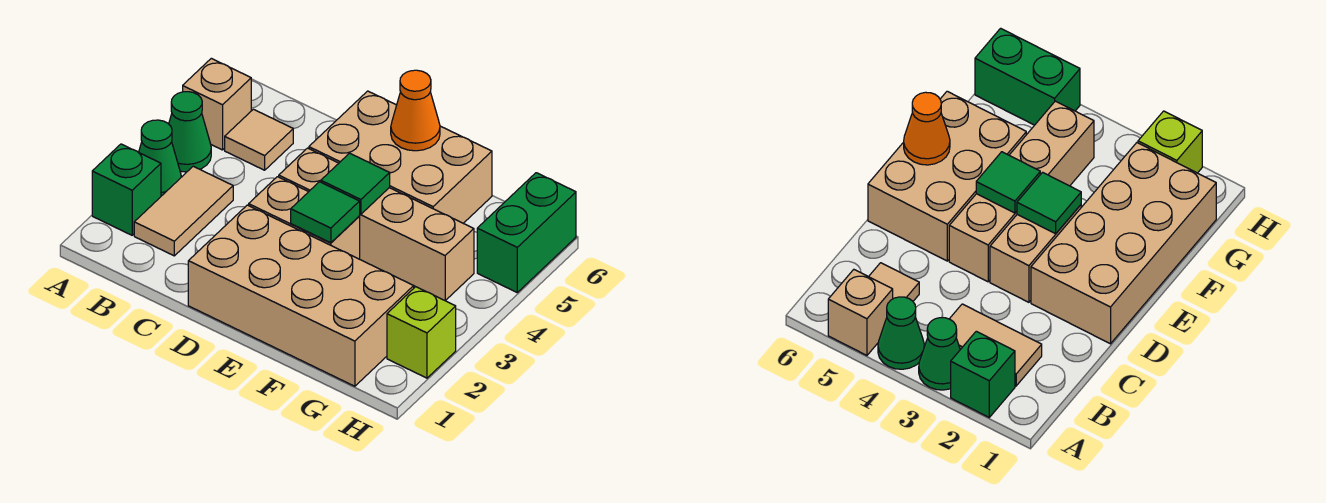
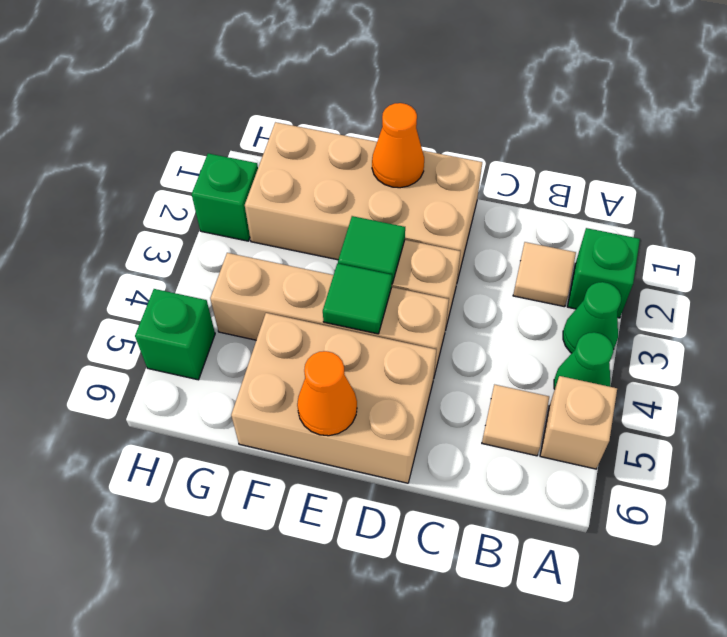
tan 1x2 tile [134,166,233,256] -> tan 1x1 tile [513,242,576,307]
none -> orange 1x1 cone [372,103,424,188]
lime 1x1 brick [387,287,456,378] -> green 1x1 brick [192,153,258,241]
green 1x2 brick [477,173,576,292] -> green 1x1 brick [135,289,215,380]

